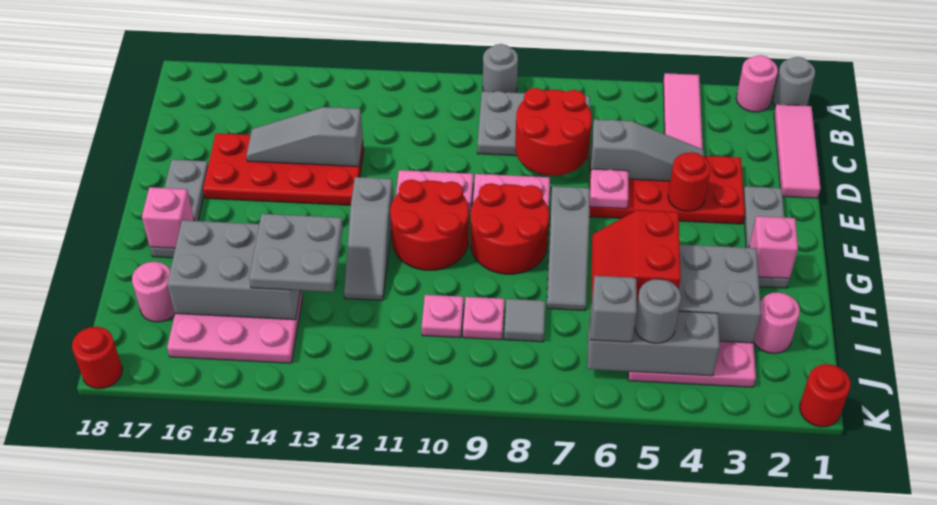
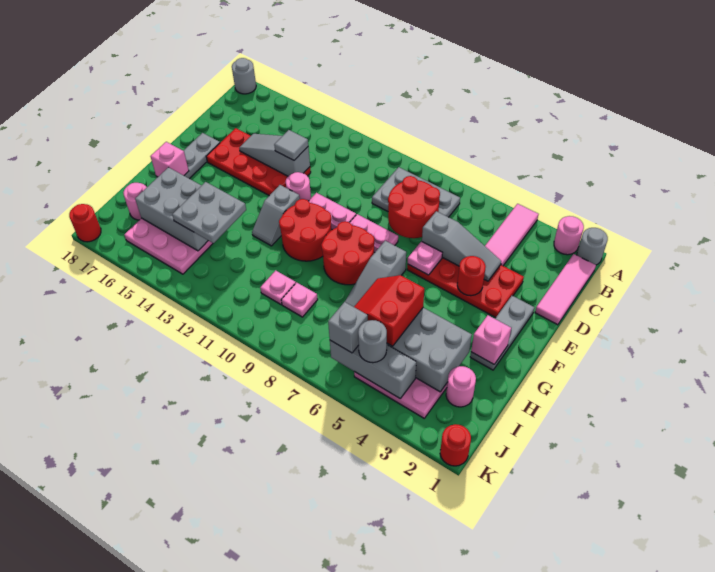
grey 1x1 round brick [483,44,518,93] -> grey 1x1 round brick moved to [232,58,256,94]
none -> pink 1x1 round brick [286,172,311,201]
grey 1x3 slope [344,177,393,300] -> grey 1x2 slope [252,185,300,246]
grey 1x1 tile [504,299,545,342] -> grey 1x1 tile moved to [274,130,308,160]

